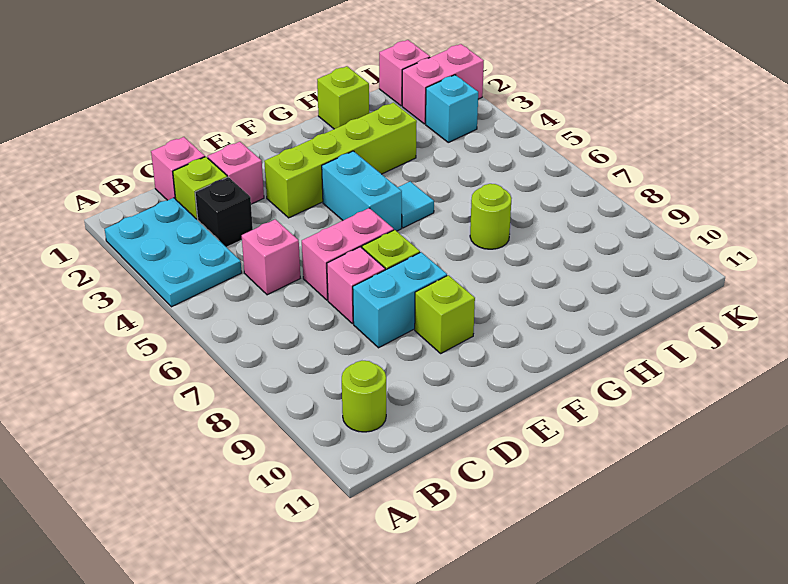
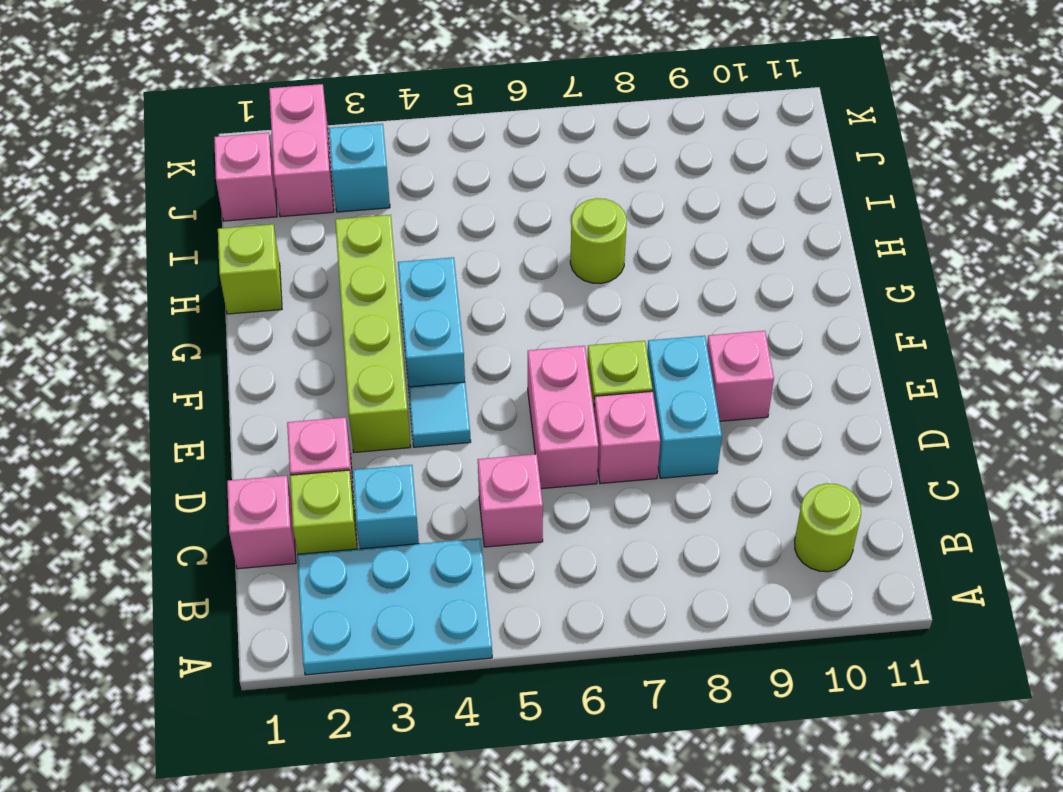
black 1x1 brick [195,177,253,247] -> cyan 1x1 brick [353,465,419,549]
lime 1x1 brick [415,275,475,353] -> pink 1x1 brick [707,331,774,421]
cyan 1x2 brick [322,151,402,231] -> cyan 1x2 brick turned to [398,257,465,387]
cyan 1x1 tile [398,182,434,228] -> cyan 1x1 tile moved to [408,382,471,447]

